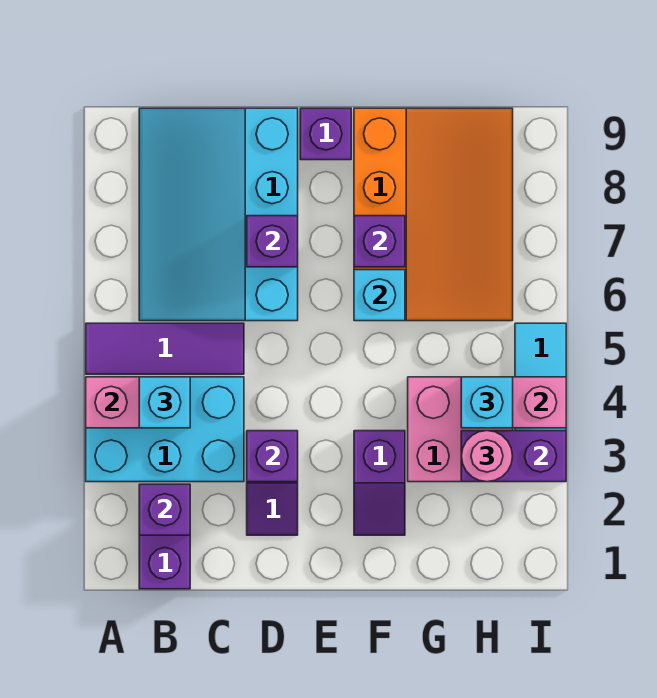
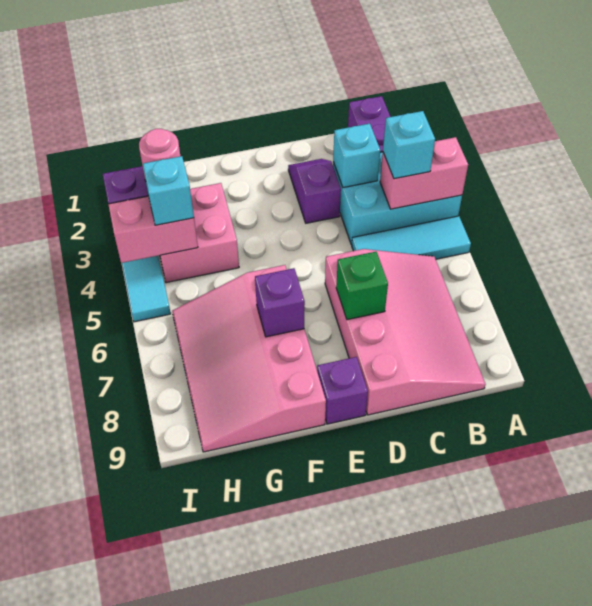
purple 1x3 tile [86,323,244,374] -> cyan 1x3 tile [352,216,471,259]
purple 1x1 brick [139,484,190,535] -> none
cyan 3x4 slope [139,108,298,321] -> pink 3x4 slope [325,249,486,415]
purple 1x1 brick [247,431,298,482] -> none
purple 1x1 brick [247,216,298,267] -> green 1x1 brick [336,252,388,320]
purple 1x2 slope [354,431,405,535] -> none
orange 3x4 slope [354,108,513,321] -> pink 3x4 slope [172,265,326,452]
cyan 1x1 brick [354,270,405,321] -> cyan 1x1 brick moved to [333,124,380,188]

